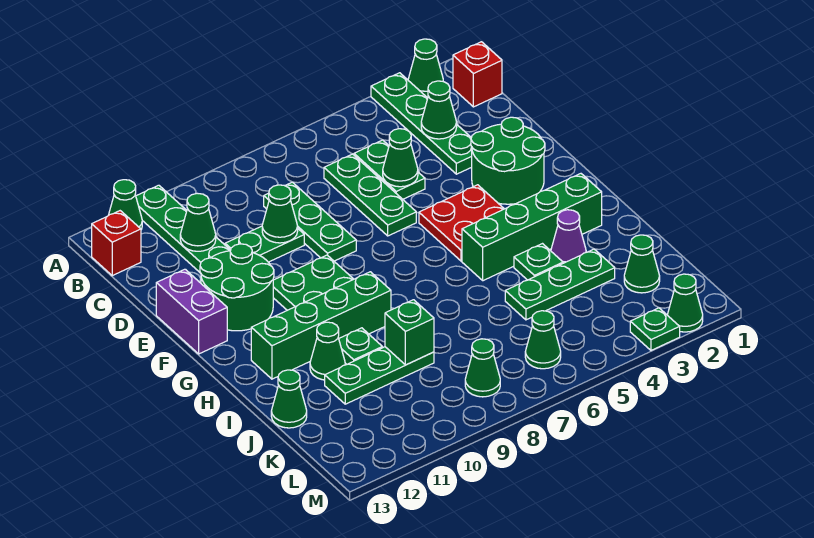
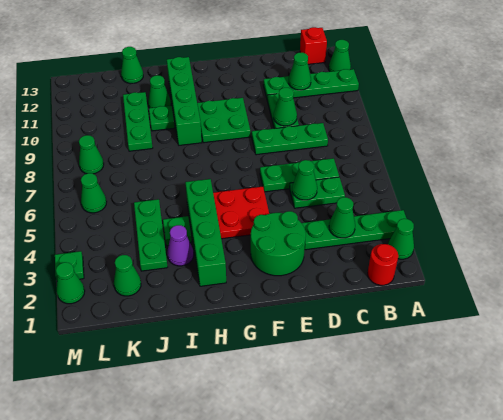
red 1x1 brick [453,42,502,107] -> red 1x1 round brick [368,244,398,285]
green 2x2 round brick [200,244,274,331] -> none
purple 1x2 brick [156,269,227,354] -> none
green 1x1 brick [385,300,434,365] -> none

